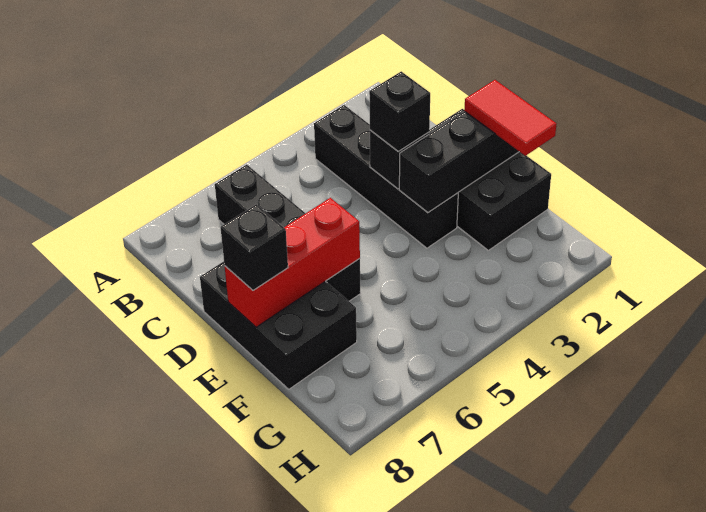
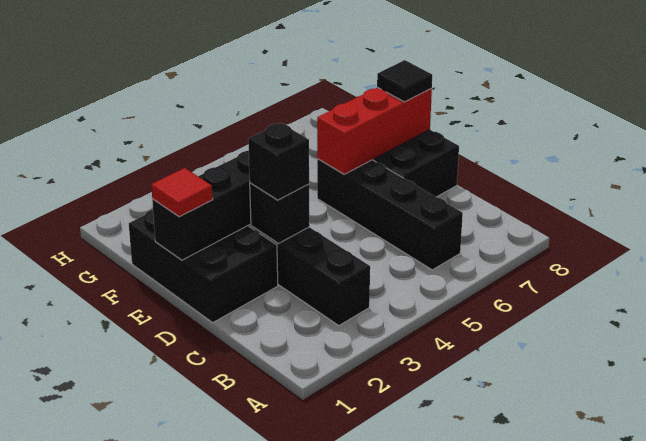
red 1x2 tile [464,80,556,156] -> red 1x1 tile [151,168,213,217]
black 1x1 brick [221,204,288,290] -> black 1x1 tile [377,60,432,102]

